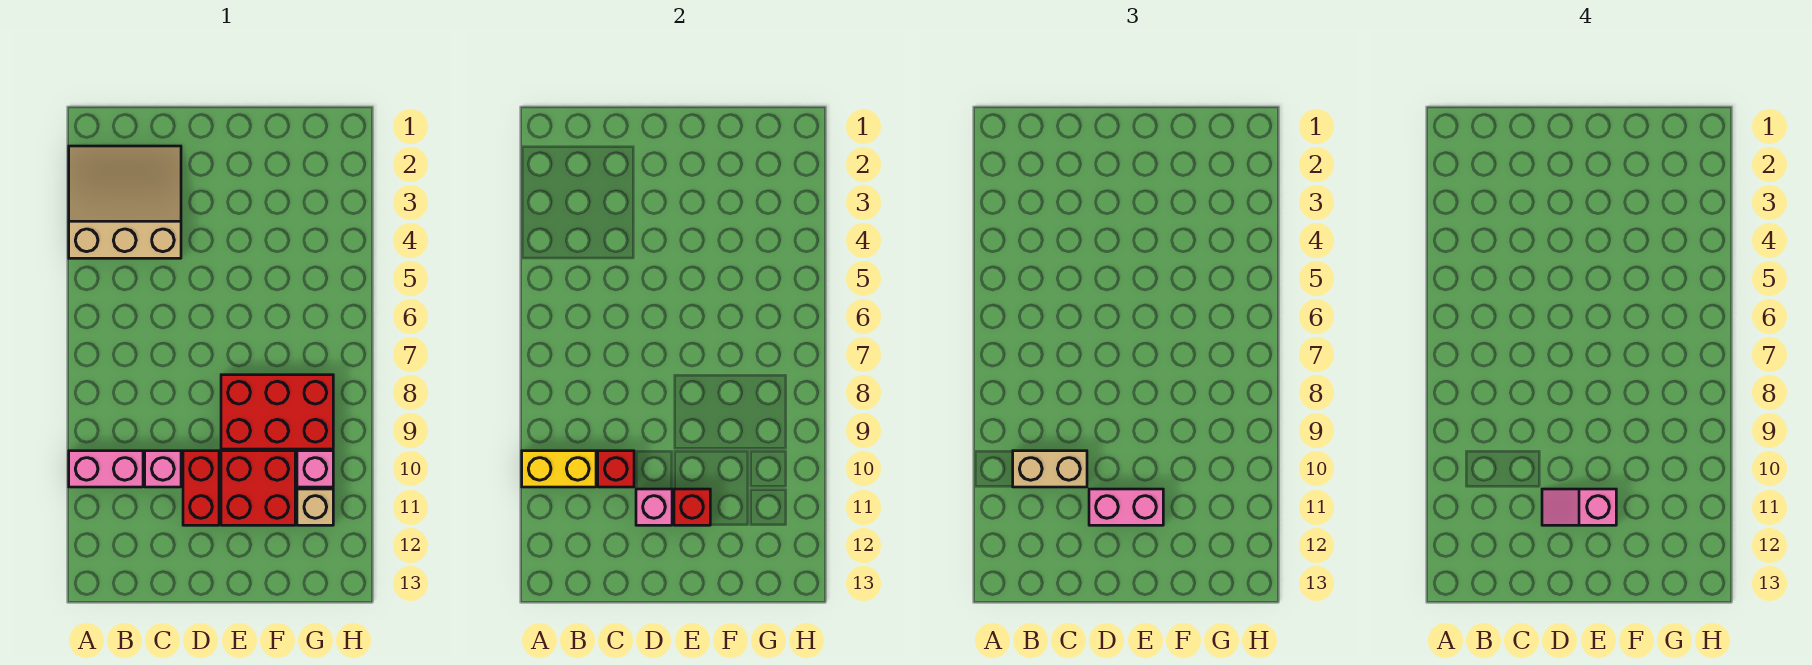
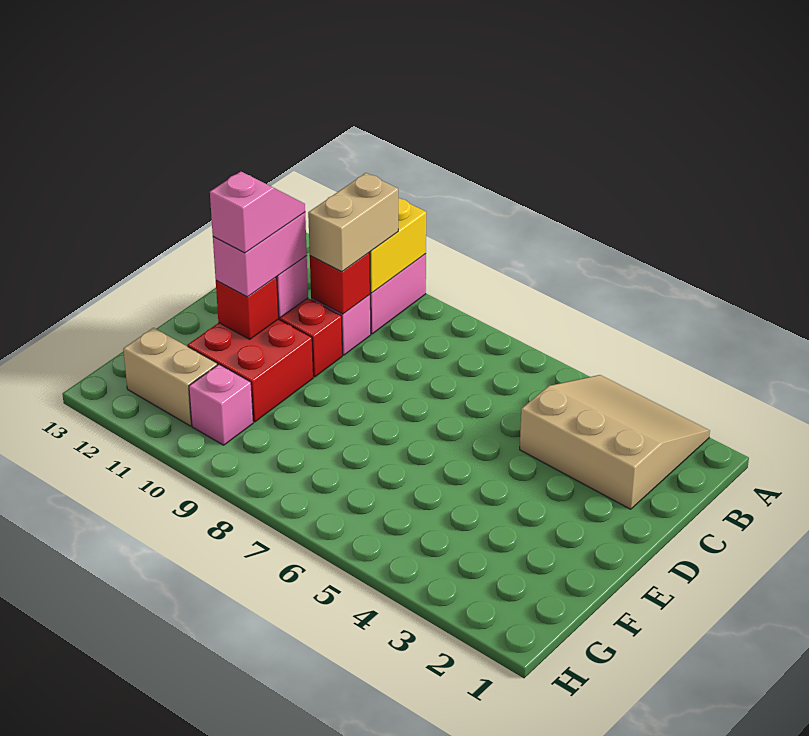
tan 3x3 slope [69,146,181,258] -> tan 3x3 slope turned to [520,375,710,509]
red 2x3 brick [221,375,333,449] -> none
tan 1x1 brick [297,489,333,525] -> tan 1x2 brick [123,328,217,426]

